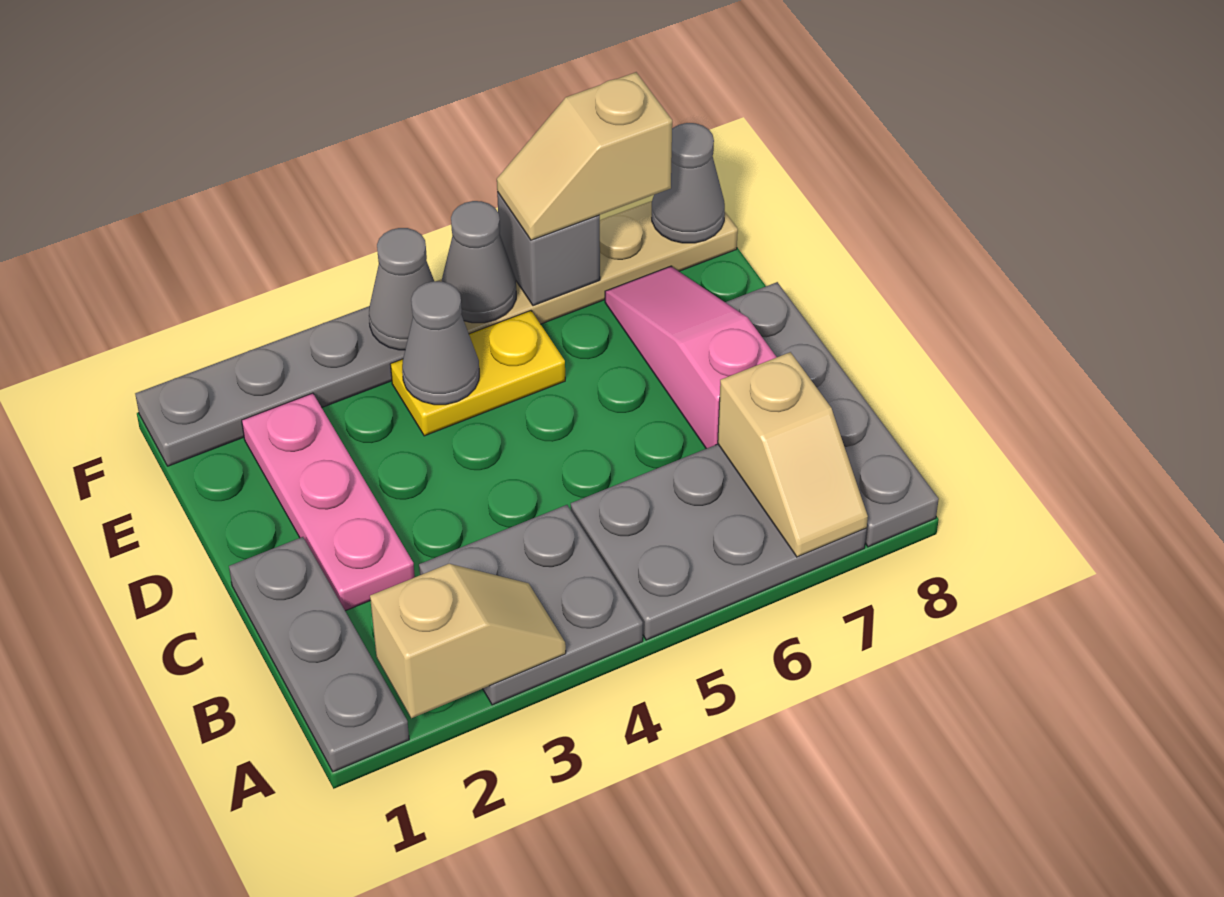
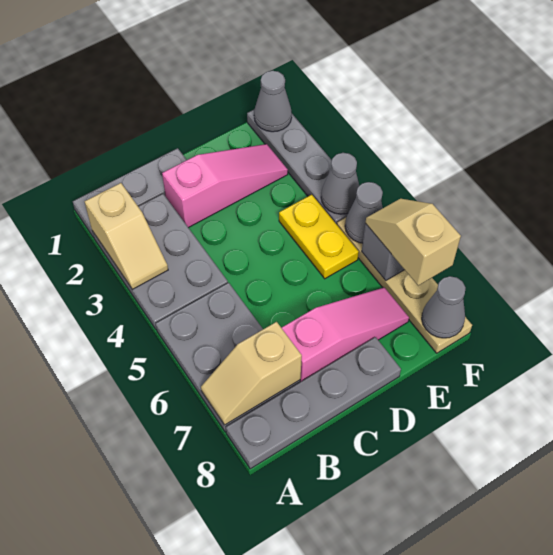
grey 2x2 plate [419,505,643,705] -> grey 2x3 plate [92,194,228,330]
pink 1x3 plate [242,393,415,611] -> pink 1x3 slope [162,144,288,228]
grey 1x1 cone [402,281,479,405] -> grey 1x1 cone moved to [254,71,292,132]

